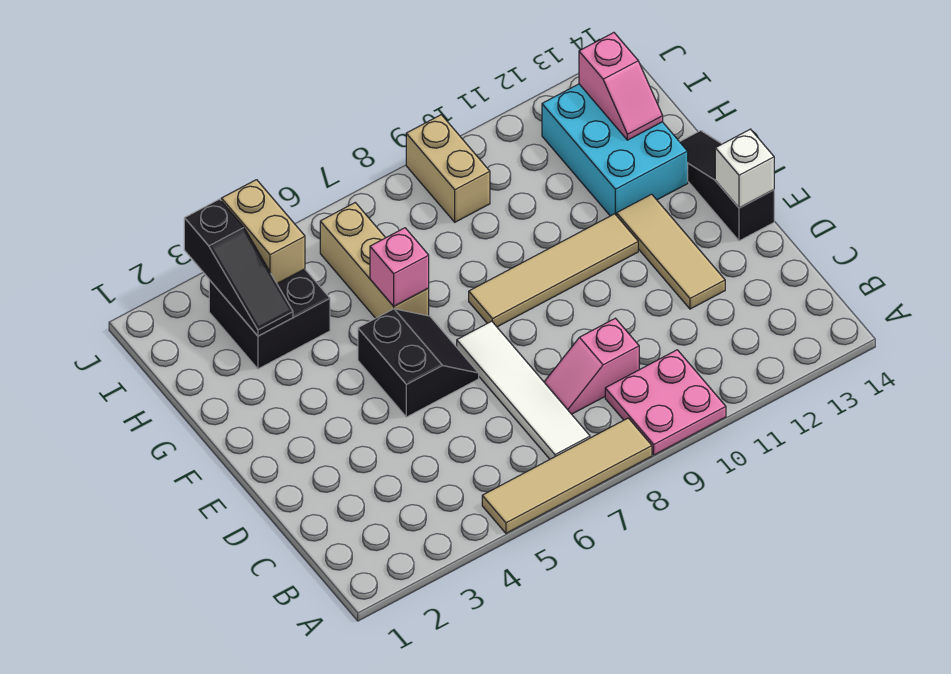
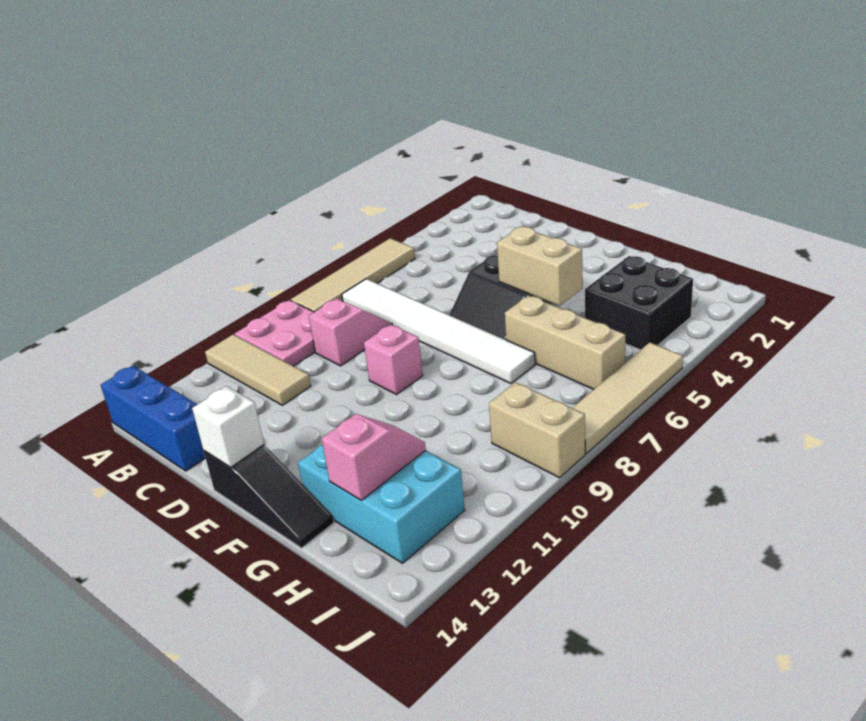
none -> blue 1x3 brick [101,366,205,471]
white 1x4 tile [457,321,590,459] -> white 1x6 tile [342,279,535,383]
tan 1x3 tile [617,194,725,309] -> tan 1x3 tile moved to [205,334,311,405]
tan 1x4 tile [469,214,638,327] -> tan 1x4 tile moved to [573,342,683,454]
pink 1x1 brick [370,228,429,306] -> pink 1x1 brick moved to [364,324,423,394]
black 1x3 slope [184,199,293,336] -> none
pink 1x2 slope [579,33,663,140] -> pink 1x2 slope turned to [322,414,426,500]
tan 1x2 brick [221,180,305,284] -> tan 1x2 brick moved to [497,227,582,306]

